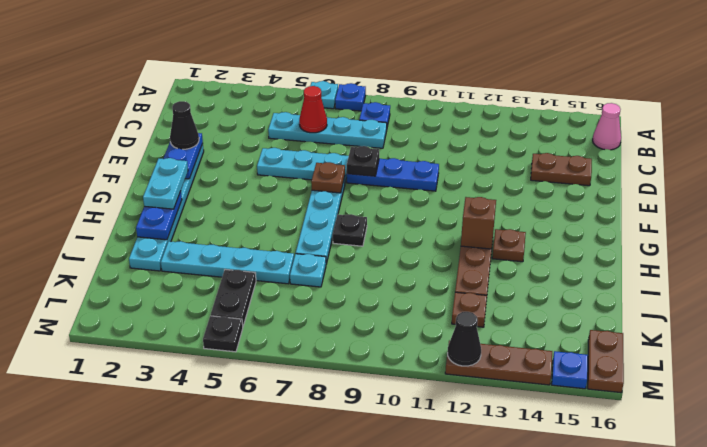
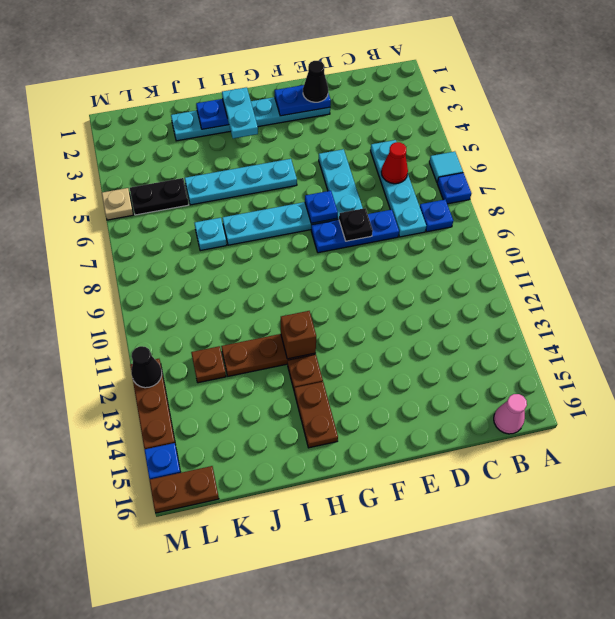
cyan 1x1 plate [310,81,338,109] -> cyan 1x1 tile [429,151,463,182]
brown 1x2 plate [531,153,592,186] -> brown 1x2 plate moved to [294,382,338,448]
blue 1x3 plate [347,158,439,191] -> blue 1x3 plate turned to [311,210,399,253]
brown 1x1 plate [311,162,345,193] -> blue 1x1 plate [305,191,338,223]
cyan 1x2 plate [143,158,188,209] -> cyan 1x2 plate turned to [222,87,258,138]
black 1x1 plate [333,214,367,246] -> none
cyan 1x4 plate [161,241,294,284] -> cyan 1x4 plate turned to [185,159,297,205]
black 1x1 plate [203,316,243,352] -> tan 1x1 plate [102,188,133,220]

